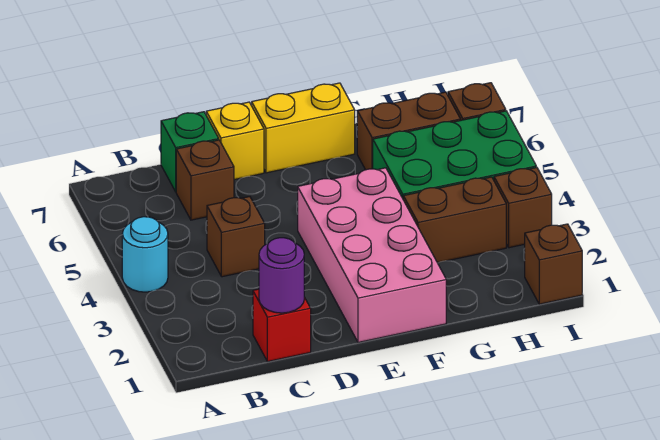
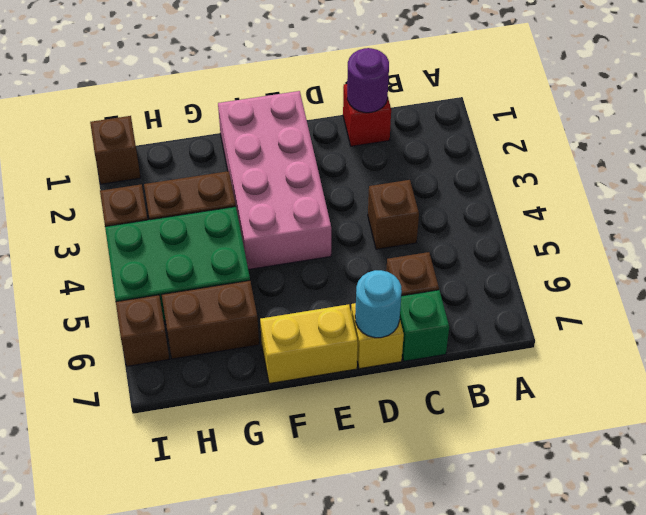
cyan 1x1 round brick [122,217,168,292] -> cyan 1x1 round brick moved to [355,270,402,338]

